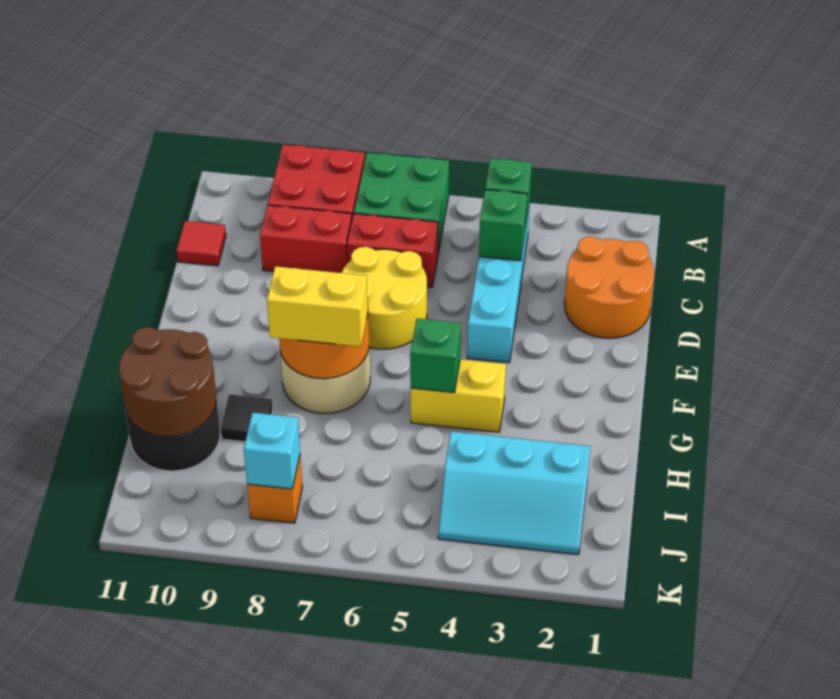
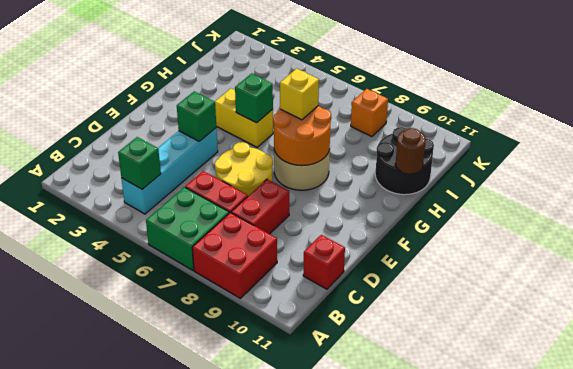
orange 2x2 round brick [565,236,654,338] -> none
green 1x1 brick [479,189,527,261] -> green 1x1 brick moved to [177,91,216,141]
red 1x2 brick [260,205,352,273] -> red 1x2 brick turned to [231,179,289,234]
red 1x1 tile [176,221,226,266] -> red 1x1 brick [303,235,345,289]
yellow 1x2 brick [267,266,368,347] -> yellow 1x1 brick [280,69,319,120]
black 1x1 tile [221,394,273,442] -> none
brown 2x2 round brick [119,327,216,436] -> brown 1x1 round brick [396,128,426,174]
cyan 2x3 slope [438,431,590,555] -> none
cyan 1x1 brick [244,413,300,489] -> none

